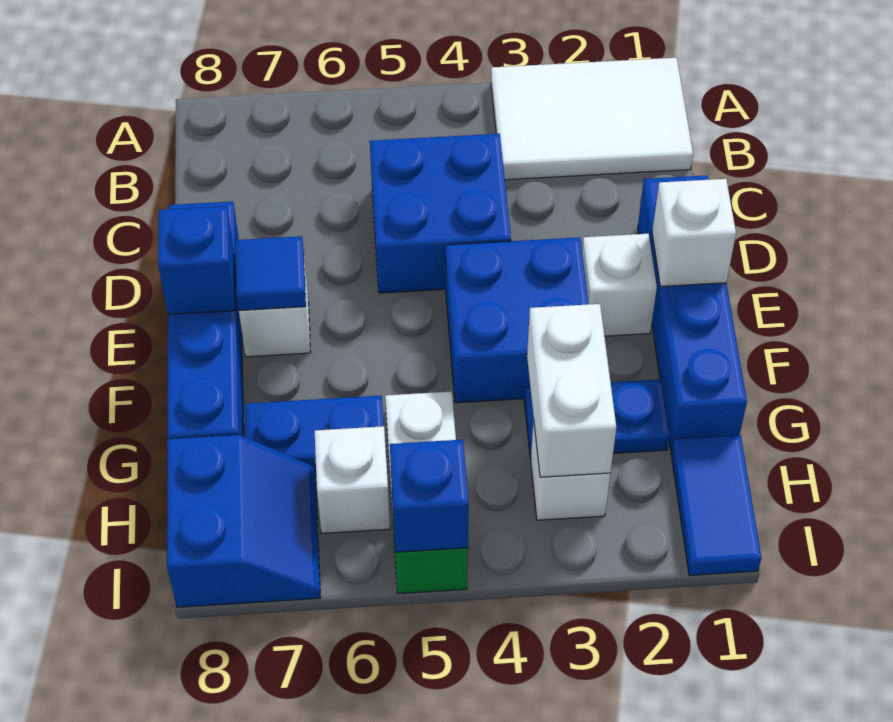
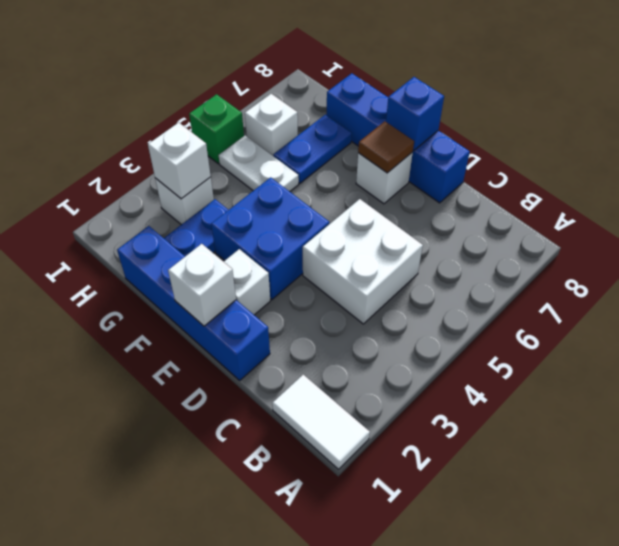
white 2x3 tile [491,58,693,180] -> white 1x2 tile [272,375,370,469]
blue 2x2 brick [370,134,511,293] -> white 2x2 brick [303,199,423,324]
blue 1x1 tile [235,236,306,310] -> brown 1x1 tile [358,121,414,173]
white 1x2 brick [527,304,616,477] -> white 1x1 brick [148,123,211,199]
blue 1x2 tile [671,435,761,575] -> none
blue 2x2 slope [167,435,320,607] -> none
blue 1x1 brick [390,440,469,552] -> none

